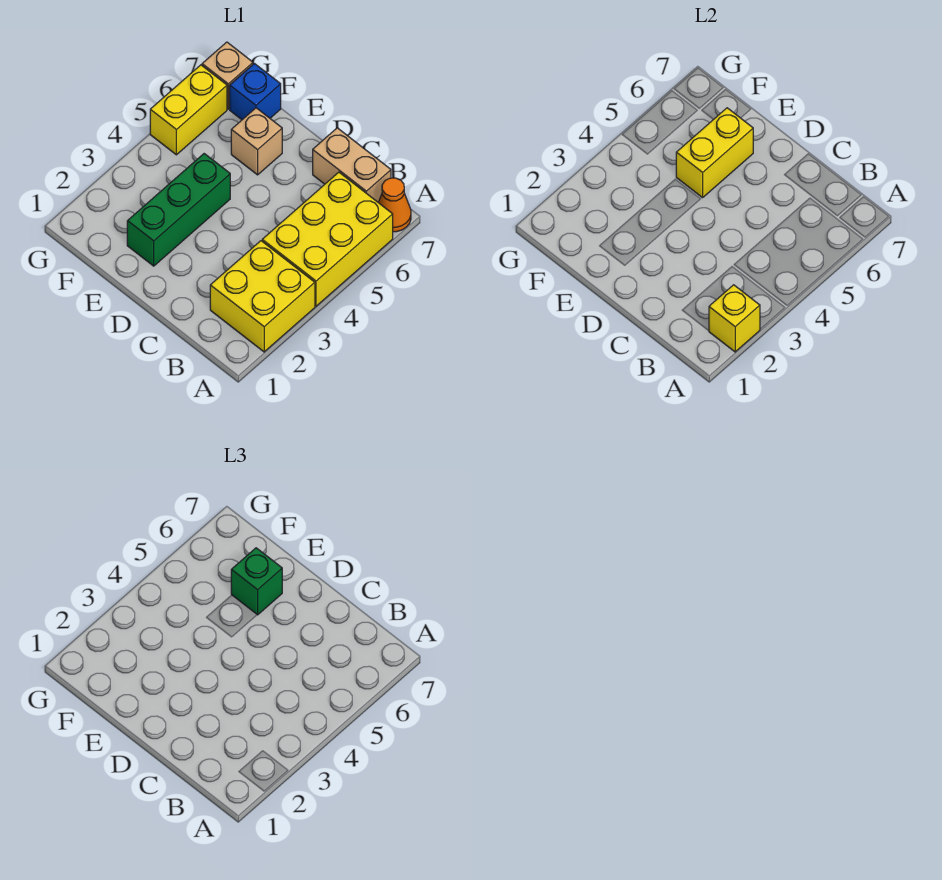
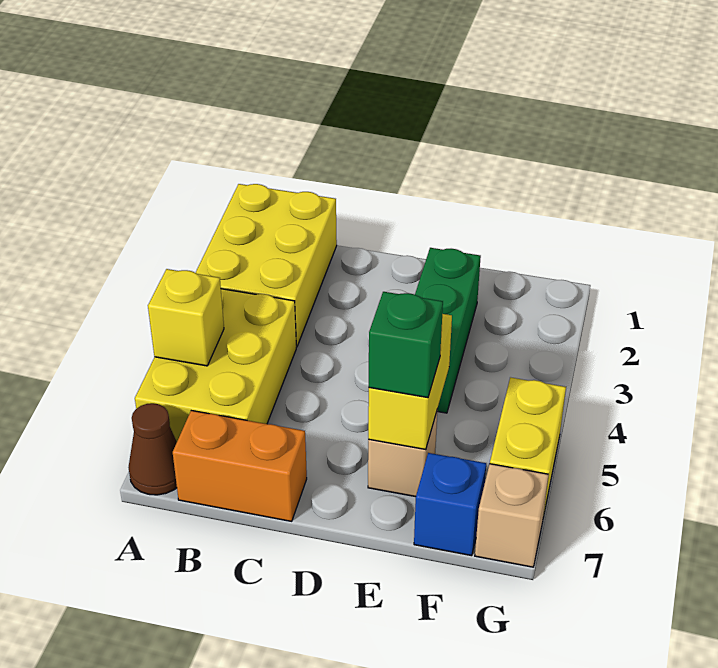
yellow 2x2 brick [210,241,315,352] -> yellow 2x3 brick [196,184,337,347]
yellow 1x1 brick [709,285,760,352] -> yellow 1x1 brick moved to [148,269,224,366]
orange 1x1 cone [378,178,411,232] -> brown 1x1 cone [128,403,177,495]
tan 1x2 brick [313,128,391,202] -> orange 1x2 brick [173,411,307,521]

